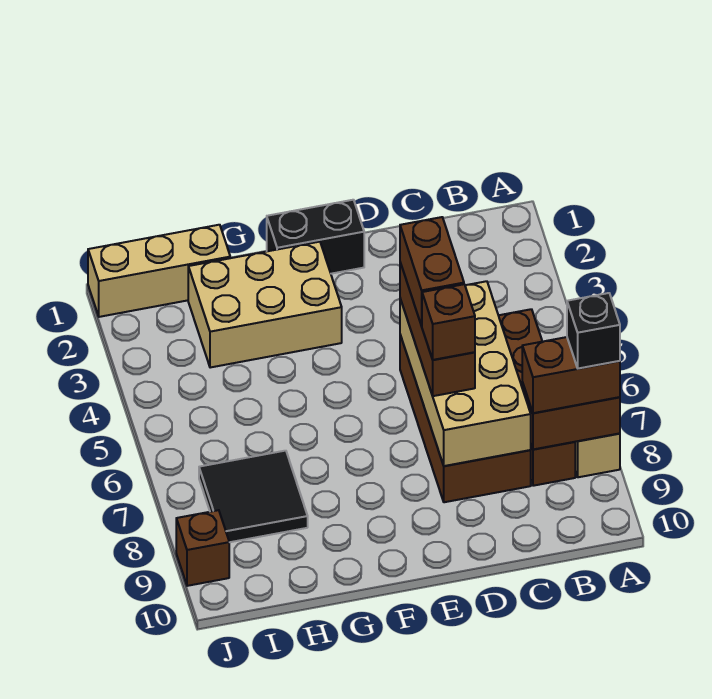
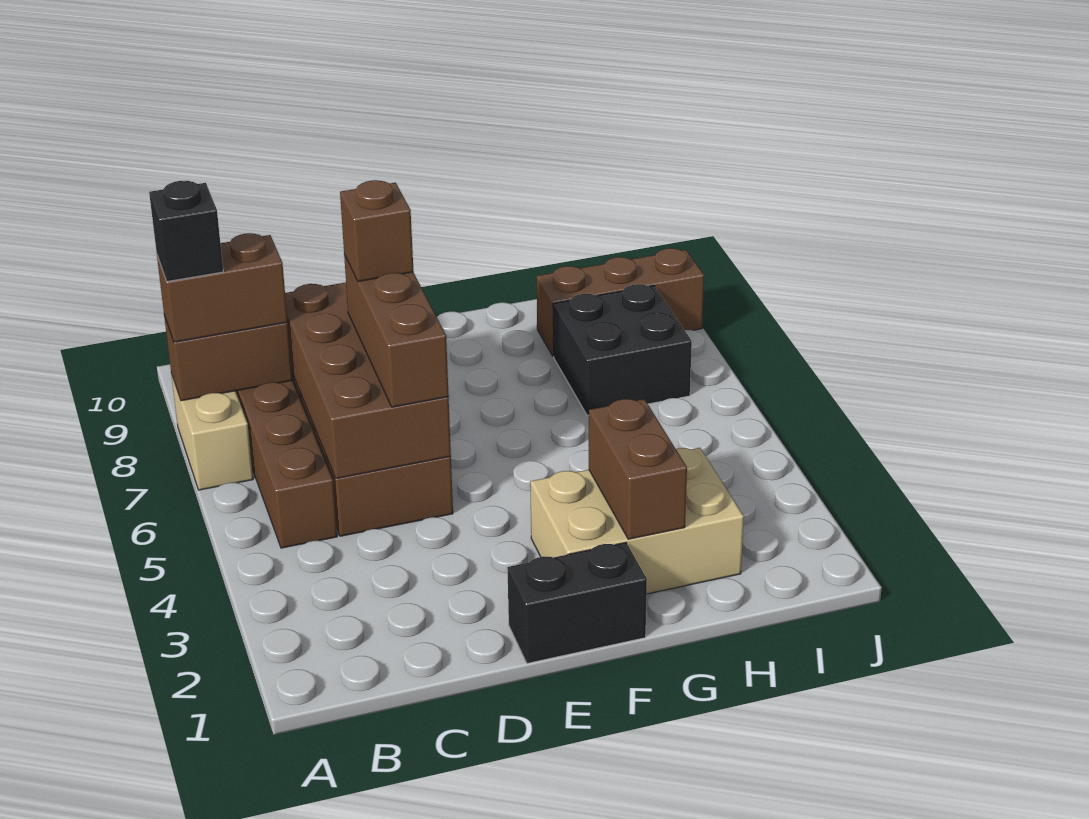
tan 2x4 brick [400,281,531,466] -> brown 2x4 brick [285,282,451,478]
brown 1x2 brick [400,217,464,326] -> brown 1x2 brick moved to [589,399,687,539]
tan 1x3 brick [88,225,230,317] -> none
black 2x2 tile [199,451,308,542] -> black 2x2 brick [553,284,692,416]
brown 1x1 brick [176,510,229,586] -> brown 1x3 brick [537,248,704,356]

